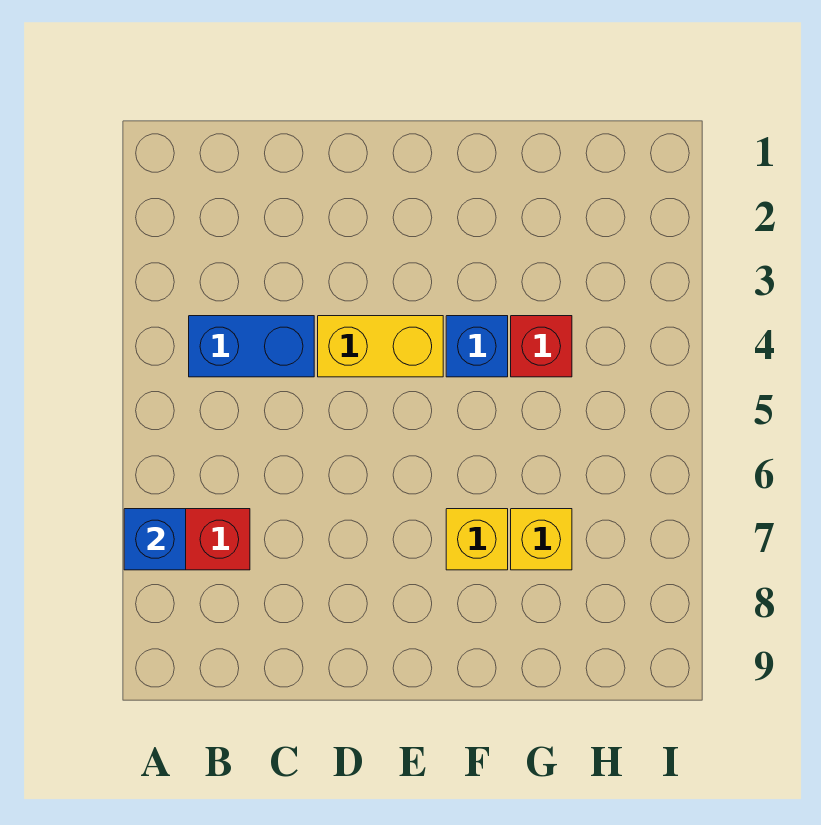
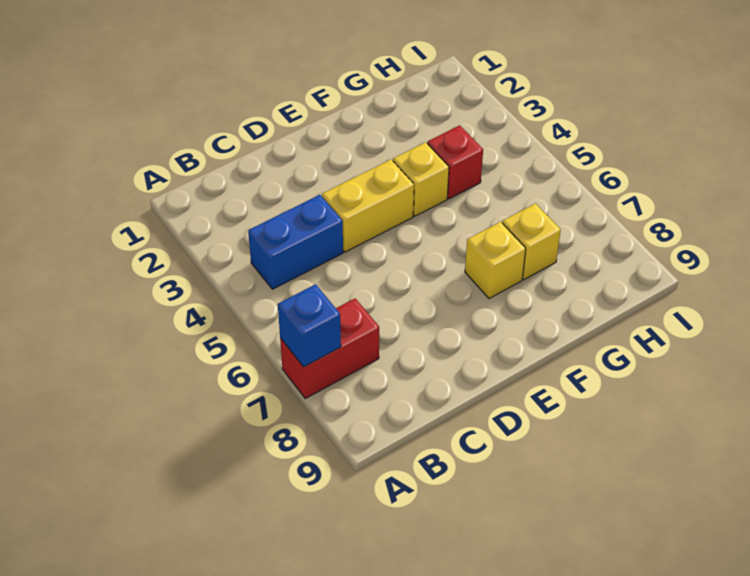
blue 1x1 brick [446,316,508,377] -> yellow 1x1 brick [393,142,449,216]

